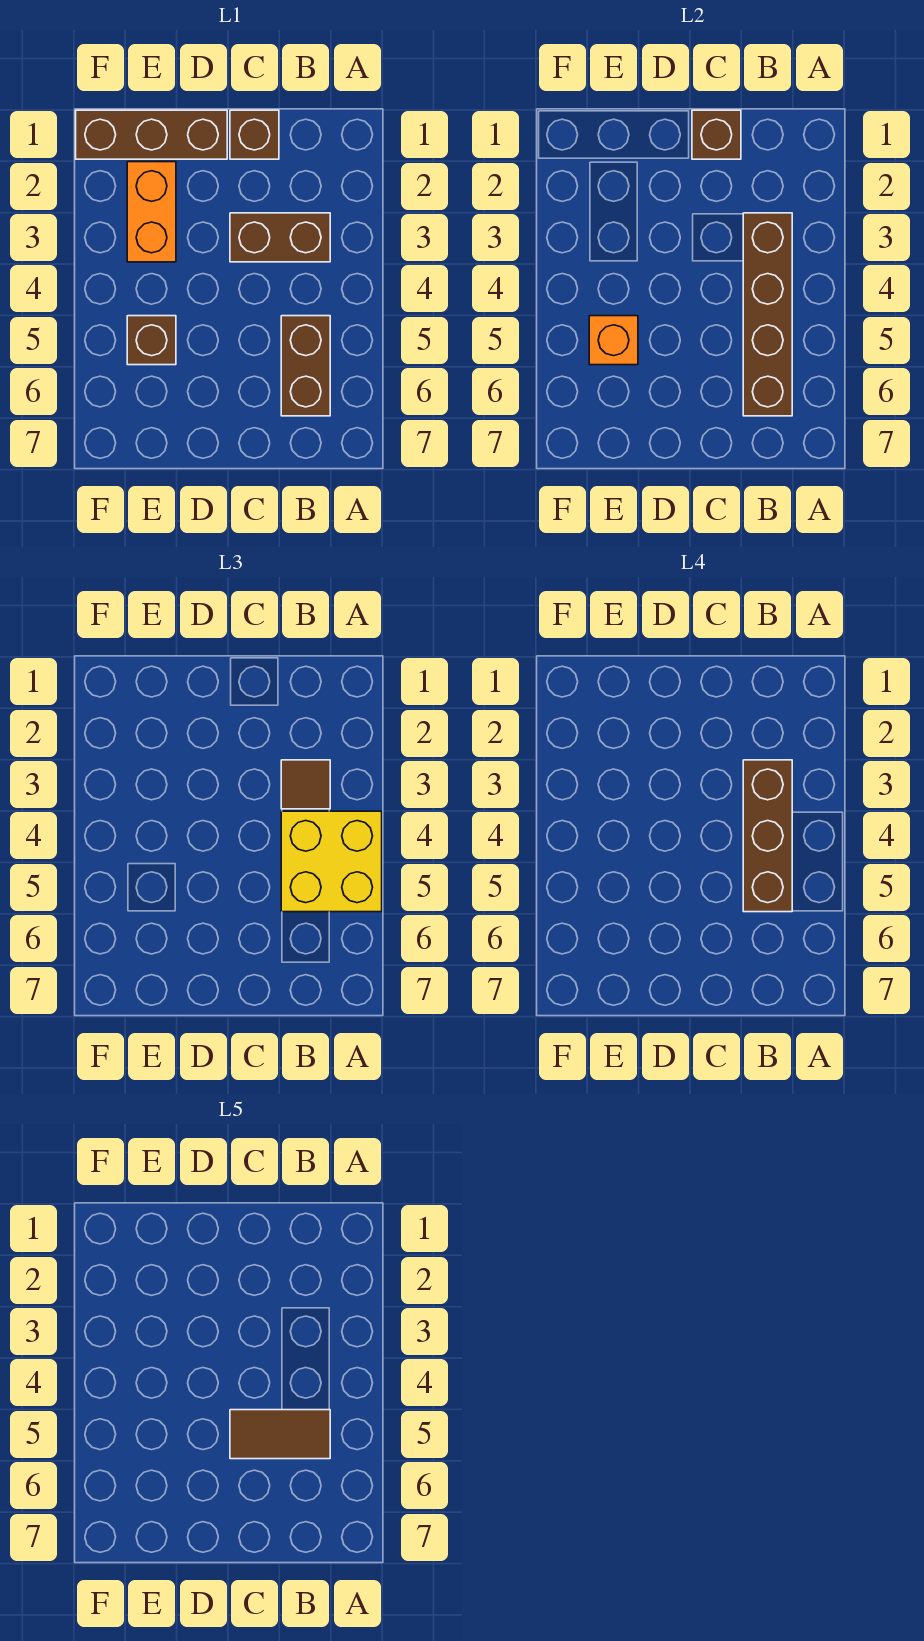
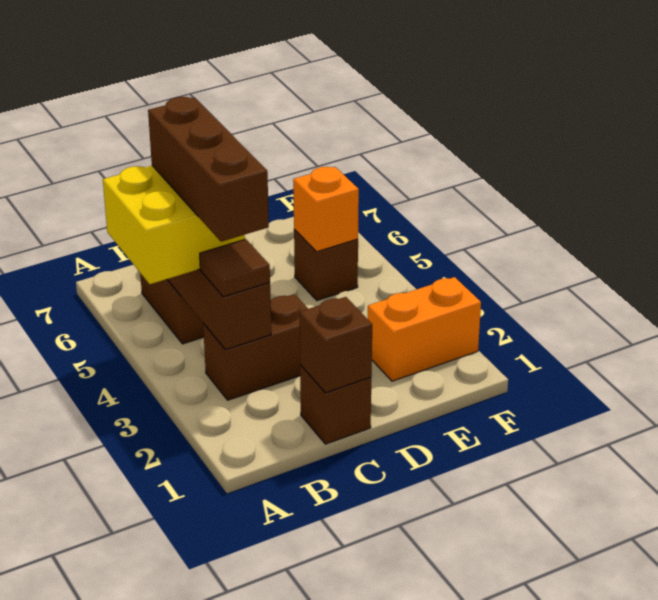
brown 1x2 tile [230,1410,330,1459] -> none
brown 1x3 brick [76,110,227,159] -> none
orange 1x2 brick [127,162,176,262] -> orange 1x2 brick turned to [368,277,481,381]

